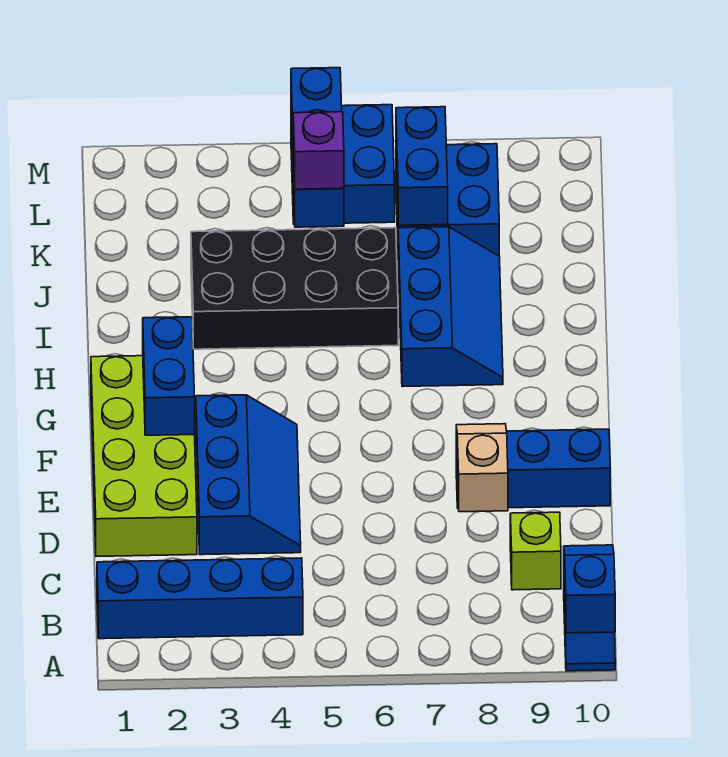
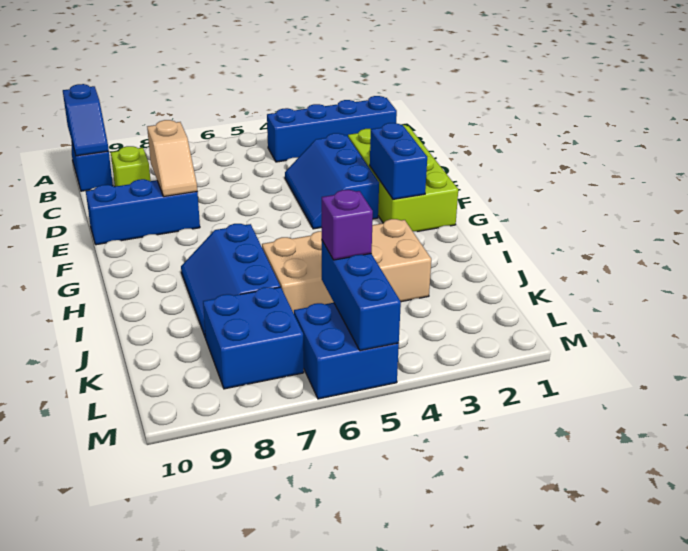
black 2x4 brick [191,228,398,349] -> tan 2x4 brick [262,219,431,313]
blue 1x2 brick [396,107,448,225] -> none

